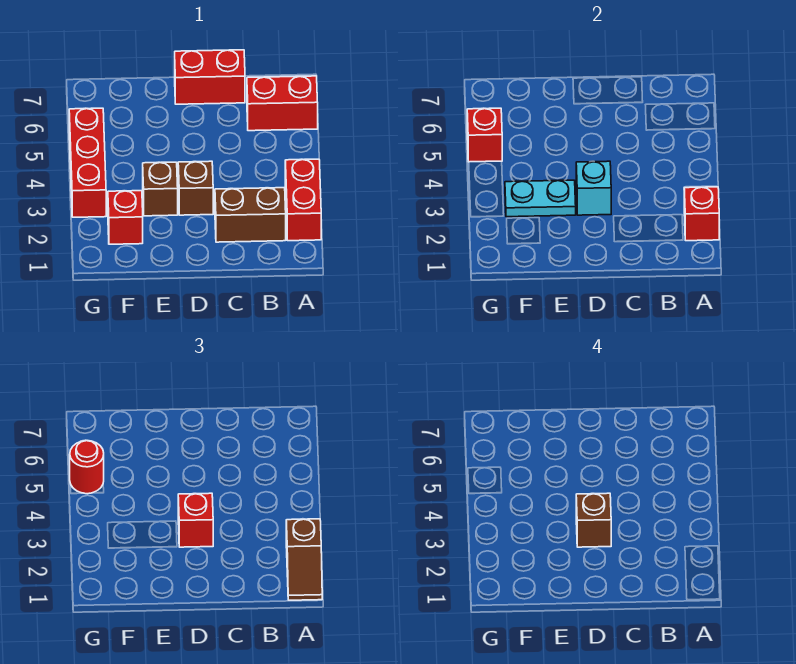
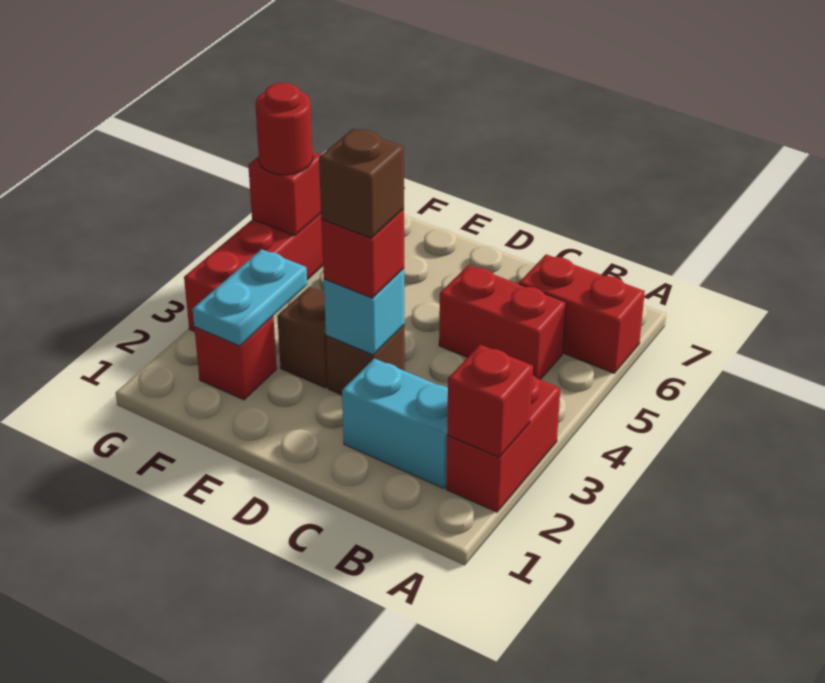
brown 1x2 slope [286,519,322,600] -> none
brown 1x2 brick [215,188,286,242] -> cyan 1x2 brick [342,358,448,488]
red 1x2 brick [175,50,245,104] -> red 1x2 brick moved to [439,265,566,380]
cyan 1x2 plate [505,180,576,217] -> cyan 1x2 plate turned to [193,249,307,346]

